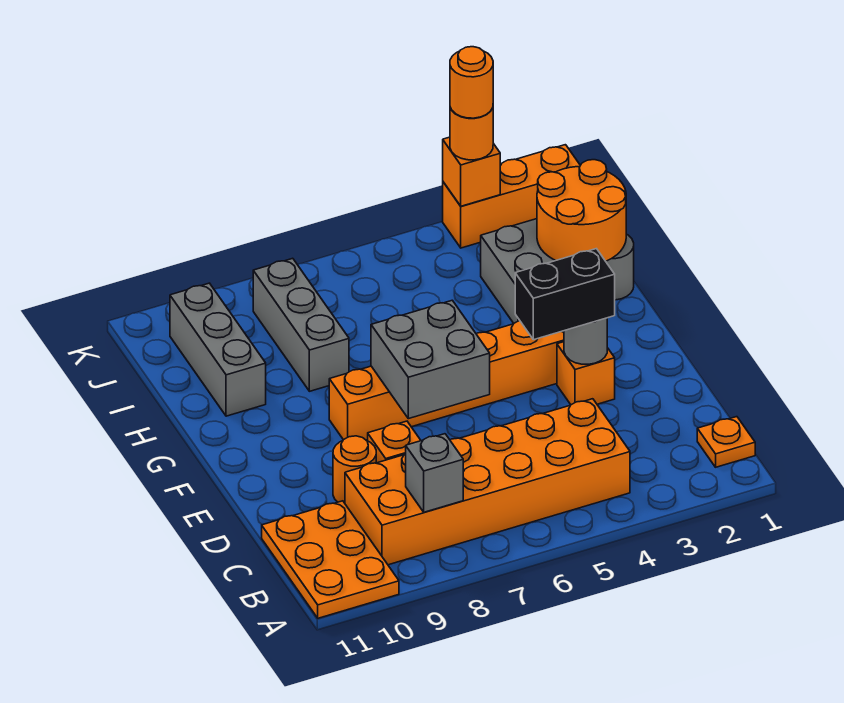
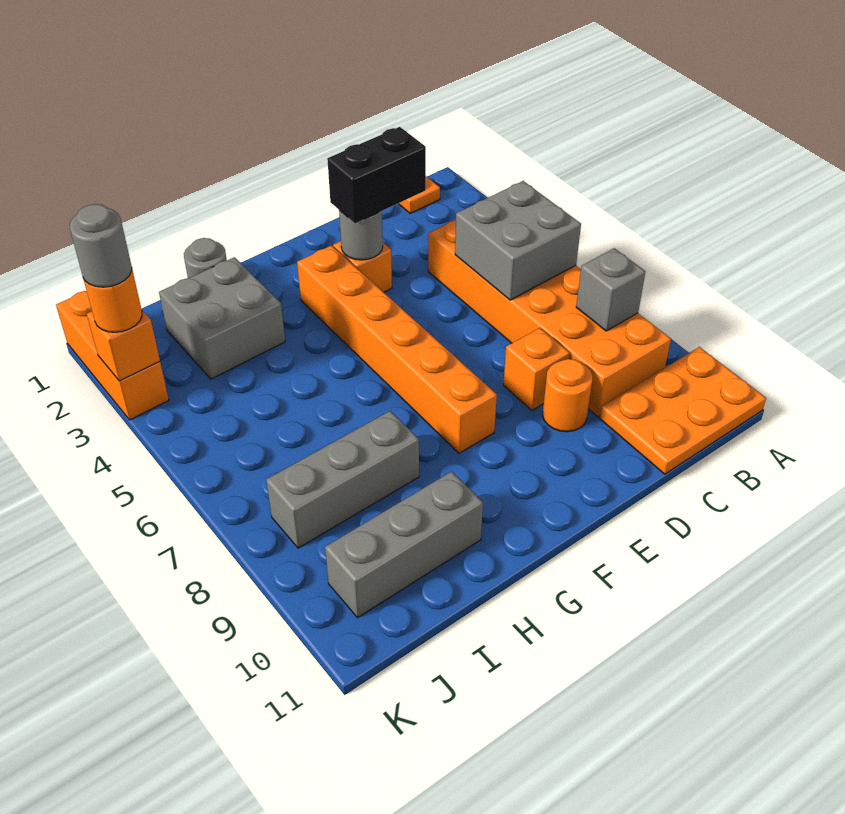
black 1x2 brick [515,249,615,340] -> black 1x2 brick turned to [327,127,426,223]
grey 2x2 brick [371,300,490,419] -> grey 2x2 brick moved to [455,181,581,300]
orange 2x2 round brick [537,160,626,261] -> none
orange 1x1 round brick [450,47,493,118] -> grey 1x1 round brick [70,204,132,287]

